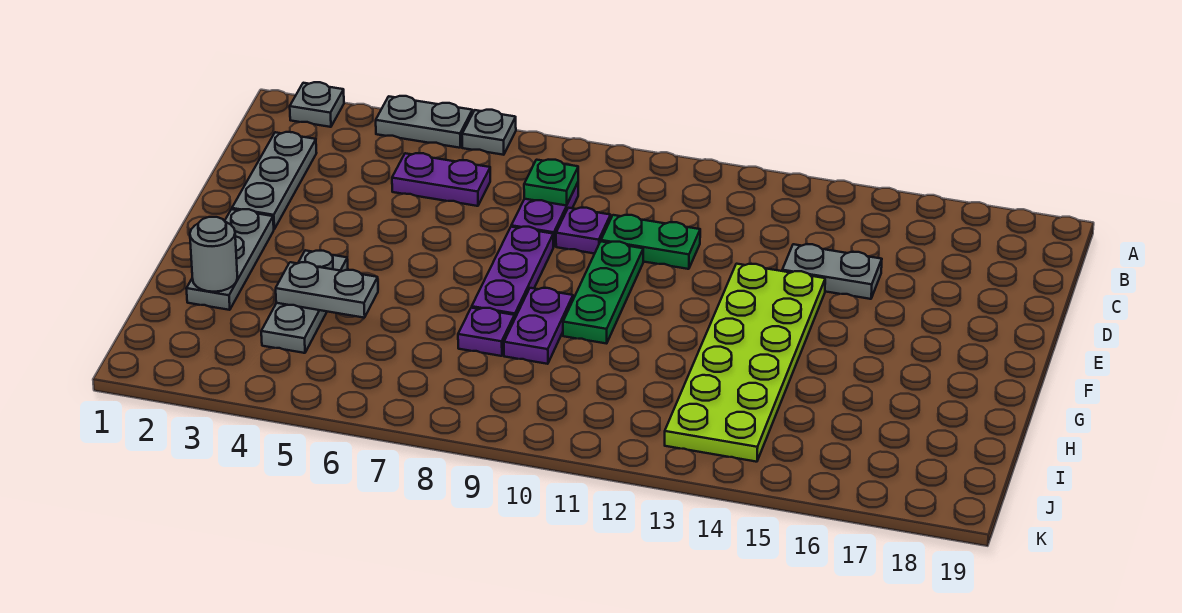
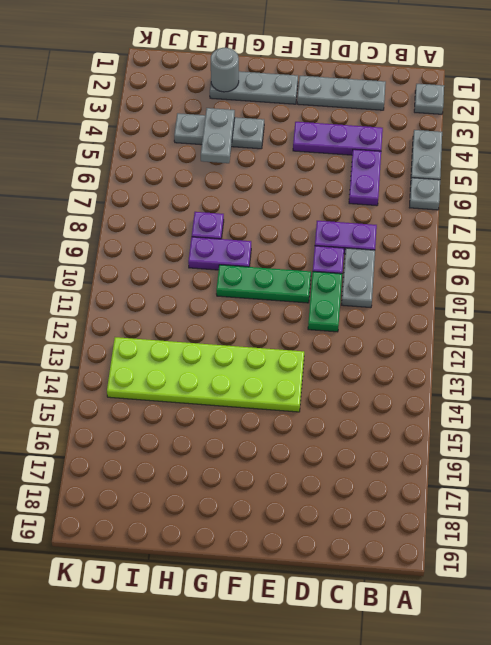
green 1x1 plate [524,160,578,206] -> none
grey 1x2 plate [782,244,882,299] -> grey 1x2 plate moved to [342,248,375,308]
purple 1x3 plate [472,227,553,319] -> purple 1x3 plate moved to [293,122,383,155]

